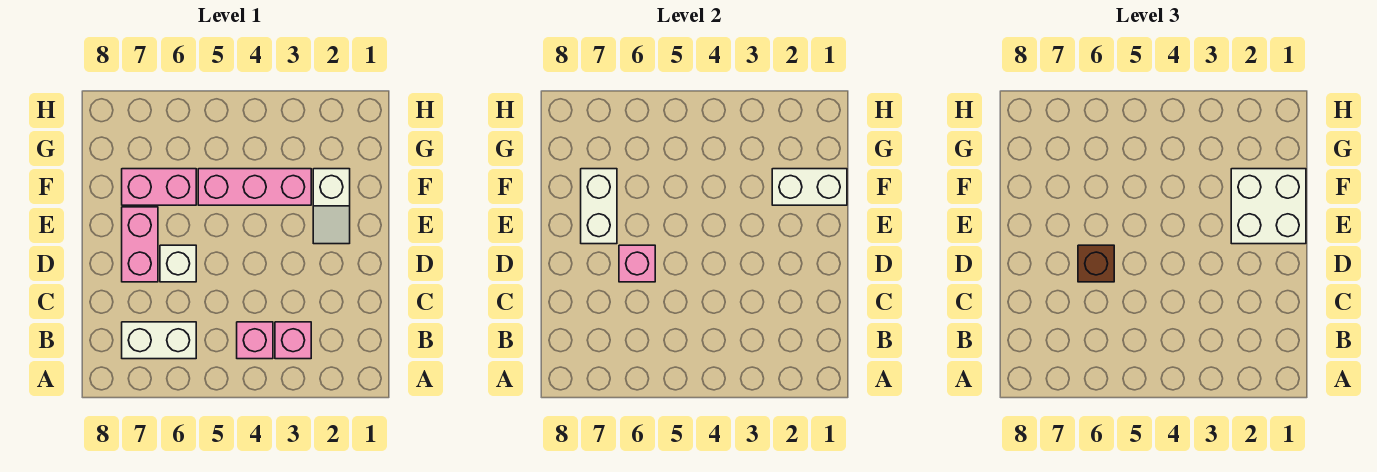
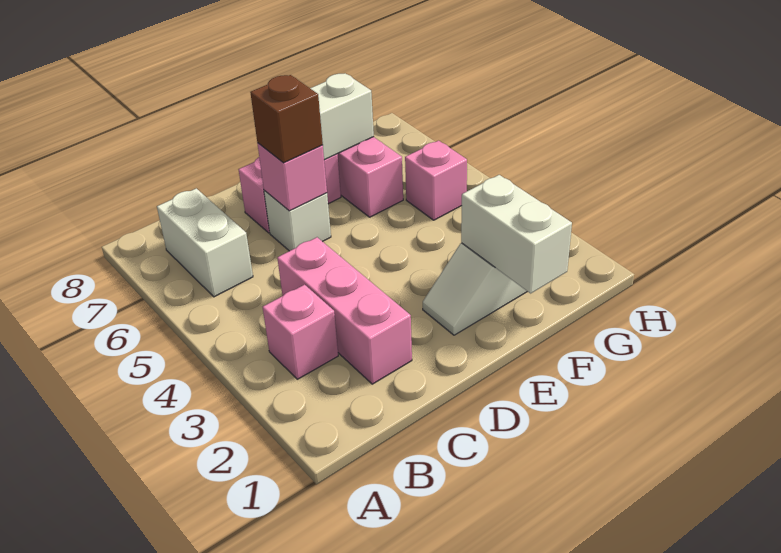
pink 1x1 brick [237,322,273,359] -> pink 1x1 brick moved to [405,141,467,220]
white 2x2 brick [1231,169,1306,244] -> none
pink 1x3 brick [198,169,311,205] -> pink 1x3 brick moved to [277,237,412,384]

